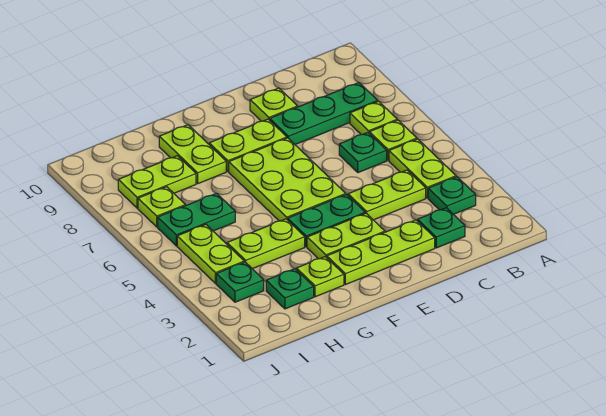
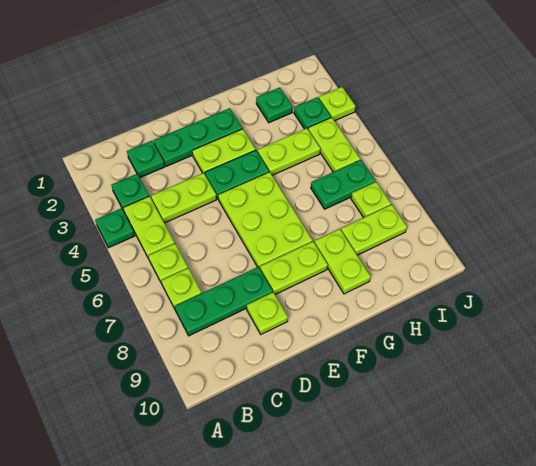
green 1x1 plate [339,133,387,173] -> green 1x1 plate moved to [95,208,135,248]
lime 1x3 plate [327,220,435,285] -> green 1x3 plate [154,108,242,166]
lime 1x1 plate [296,257,344,297] -> lime 1x1 plate moved to [319,87,356,121]

